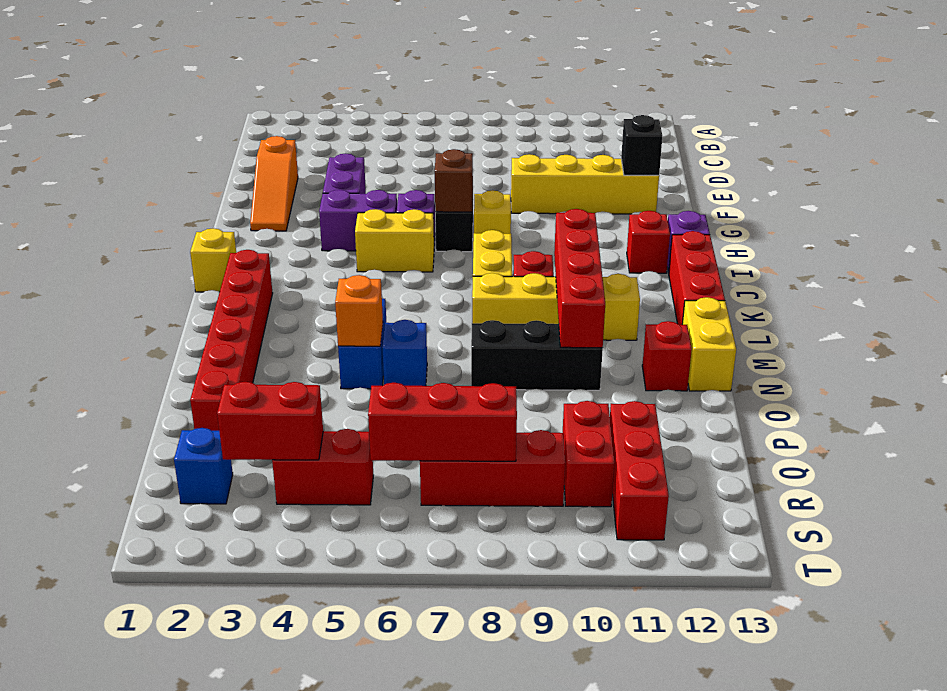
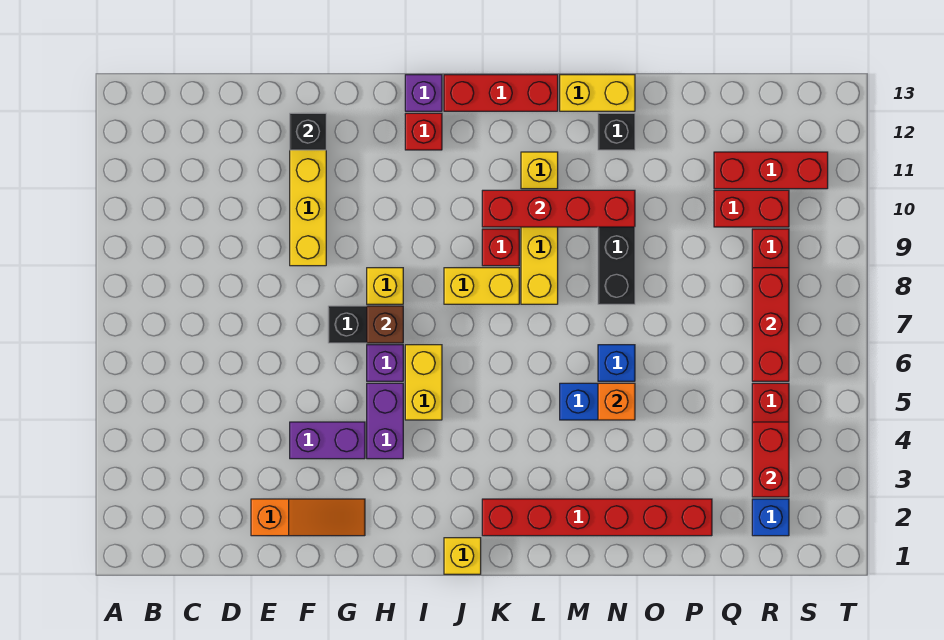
red 1x1 brick [642,321,692,391] -> black 1x1 brick [598,113,635,150]

